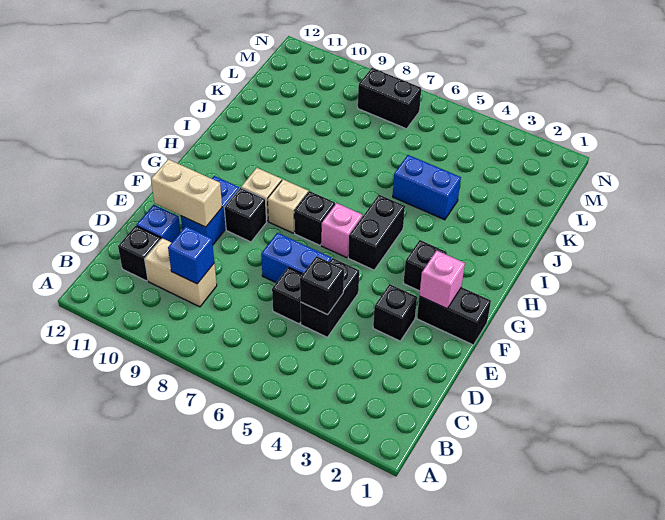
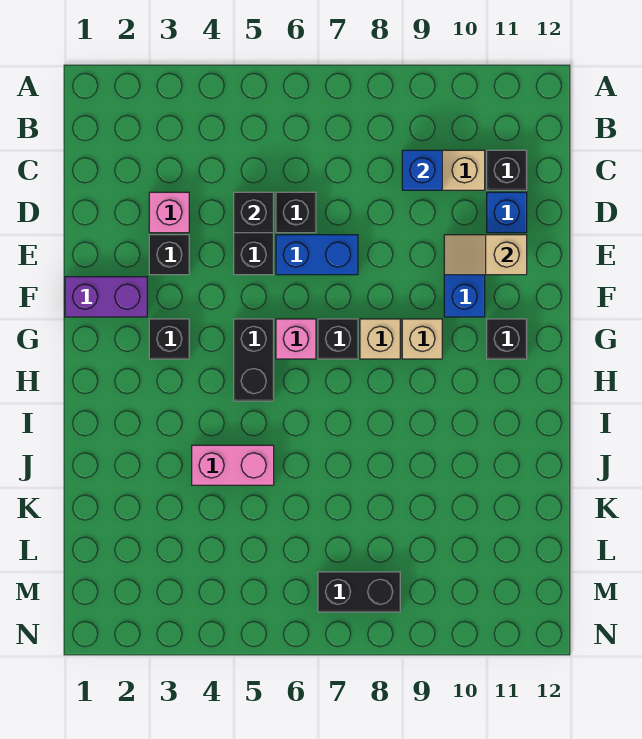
tan 1x2 brick [151,159,222,227] -> tan 1x2 slope [444,235,527,275]
black 1x2 brick [417,287,491,345] -> purple 1x2 brick [65,277,147,317]
pink 1x1 brick [419,251,465,309] -> pink 1x1 brick moved to [149,192,189,233]
black 1x1 brick [224,188,267,242] -> black 1x1 brick moved to [487,319,527,359]
blue 1x2 brick [393,155,461,220] -> pink 1x2 brick [192,445,274,485]

